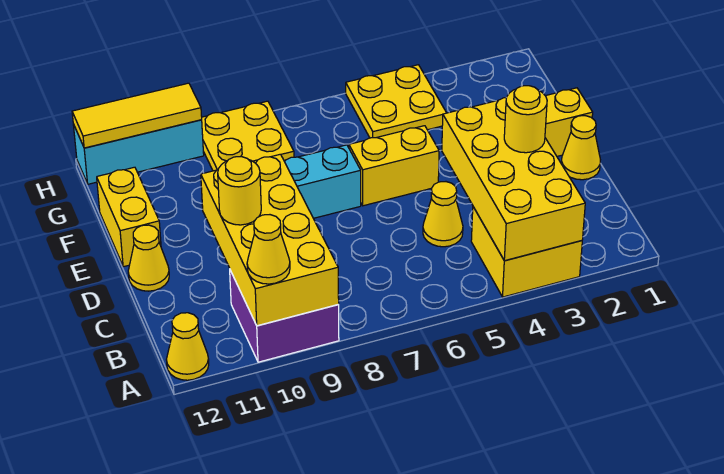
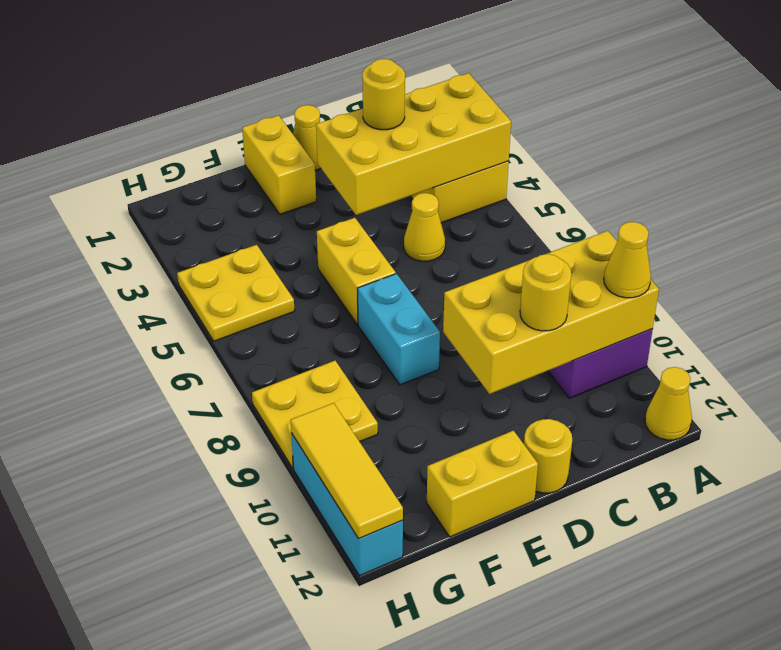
yellow 1x1 cone [128,225,169,291] -> yellow 1x1 round brick [524,419,572,493]

